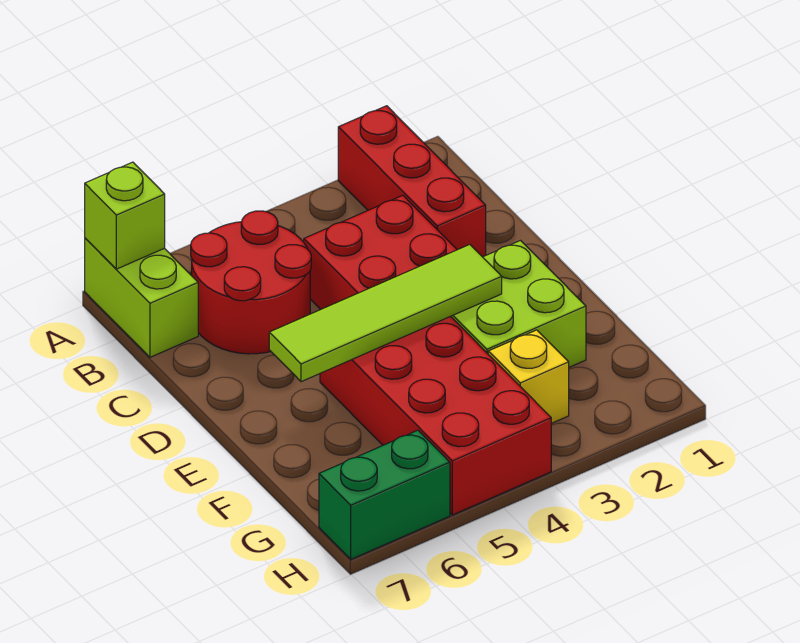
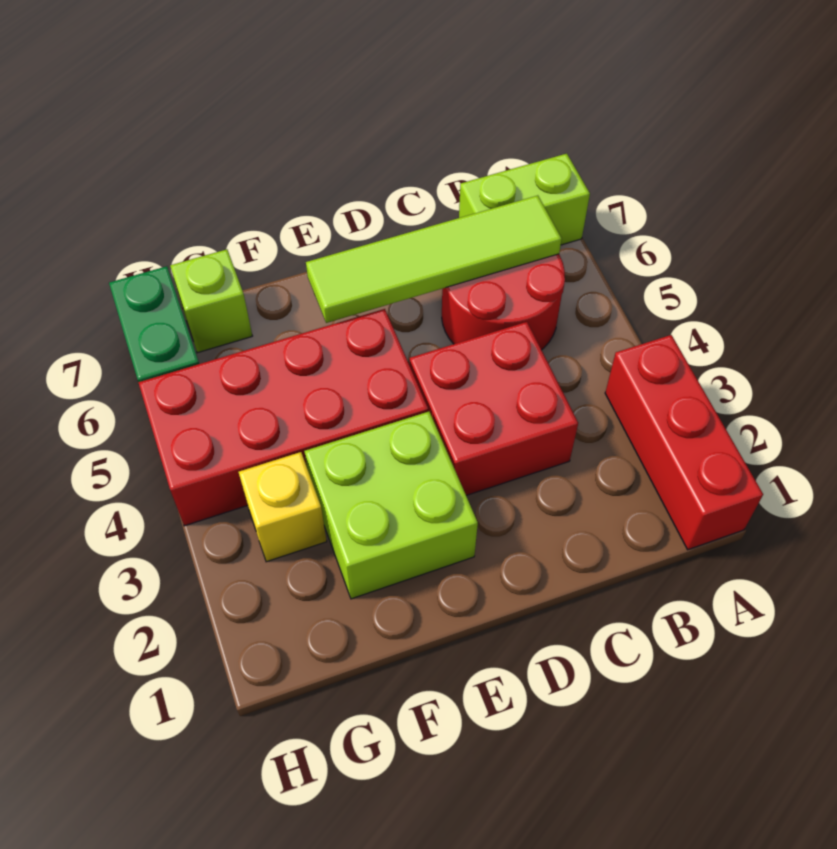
red 1x3 brick [338,106,486,257] -> red 1x3 brick turned to [605,335,763,550]
lime 1x1 brick [85,162,165,269] -> lime 1x1 brick moved to [170,249,252,353]
lime 1x4 tile [269,244,502,382] -> lime 1x4 tile turned to [306,195,562,323]

